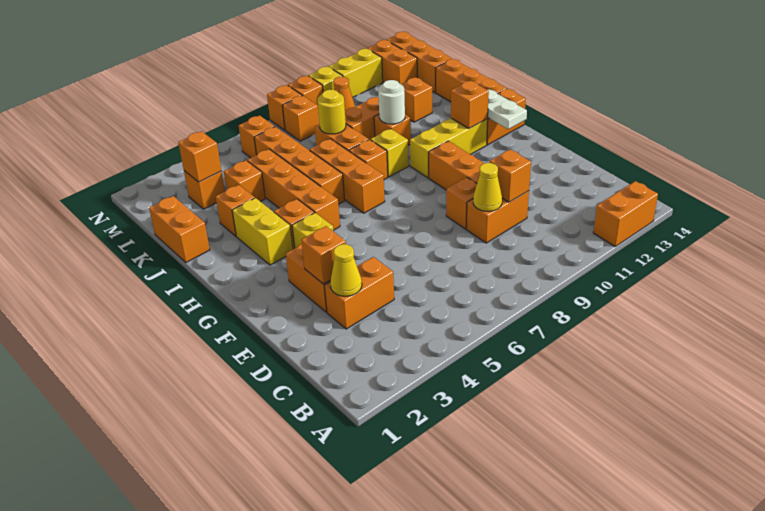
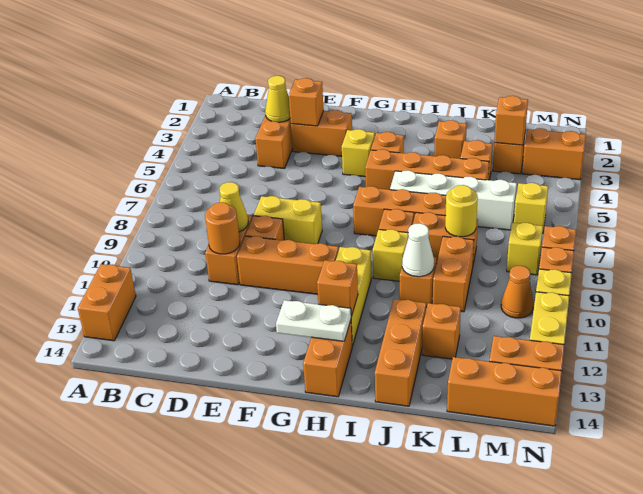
orange 1x1 brick [490,149,531,202] -> orange 1x1 round brick [205,202,240,254]
yellow 1x2 brick [232,198,293,265] -> yellow 1x2 brick moved to [254,196,322,244]
orange 1x4 brick [254,127,345,204] -> white 1x4 brick [390,170,517,230]
orange 1x3 brick [436,59,507,102] -> orange 1x3 brick turned to [375,299,426,406]
orange 1x2 brick [149,196,210,262] -> orange 1x2 brick moved to [522,128,586,180]
white 1x1 round brick [378,80,405,124] -> white 1x1 cone [402,223,434,277]
orange 1x1 brick [239,115,275,158] -> yellow 1x1 brick [514,183,548,234]
orange 1x1 brick [282,95,319,141] -> yellow 1x1 brick [507,223,543,275]

